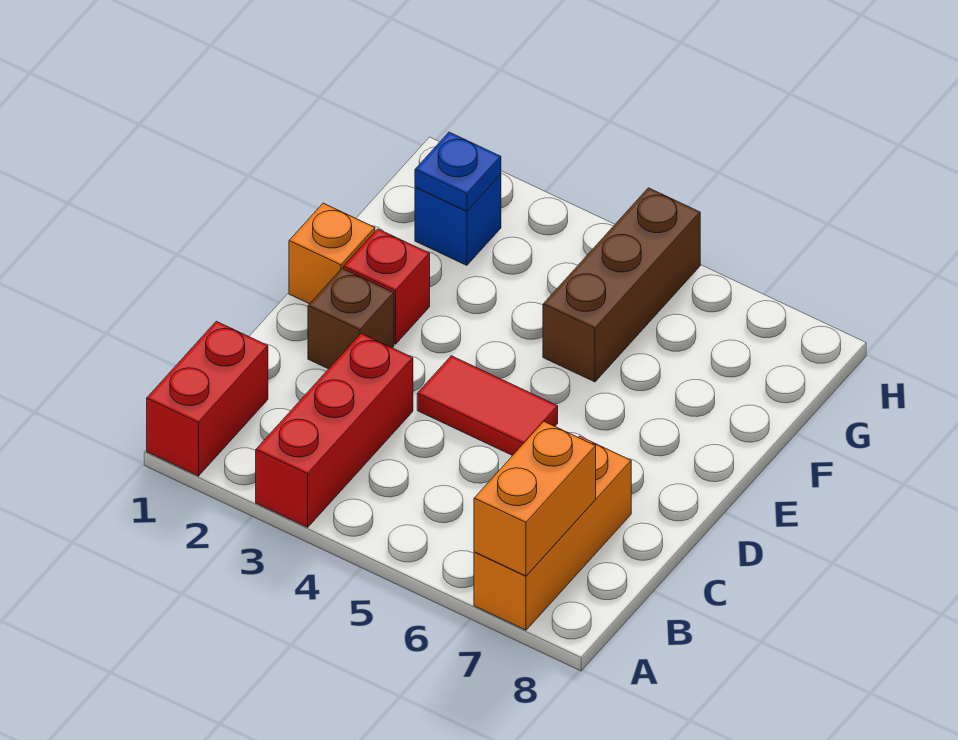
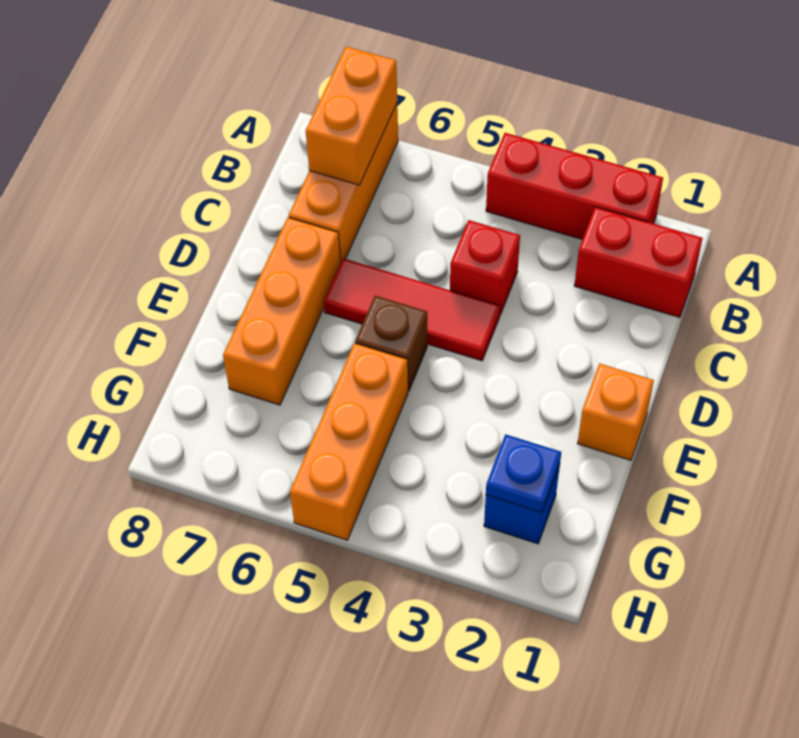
red 1x2 brick [147,321,268,476] -> red 1x2 brick turned to [574,207,703,317]
red 1x3 brick [256,334,413,527] -> red 1x3 brick turned to [486,133,663,240]
brown 1x1 brick [308,268,394,369] -> brown 1x1 brick moved to [355,296,427,391]
red 1x2 tile [417,356,558,456] -> red 1x3 tile [324,258,500,361]
none -> orange 1x3 brick [223,218,341,405]
red 1x1 brick [344,229,430,344] -> red 1x1 brick moved to [450,220,520,315]
brown 1x3 brick [543,188,700,382] -> orange 1x3 brick [290,343,408,540]

